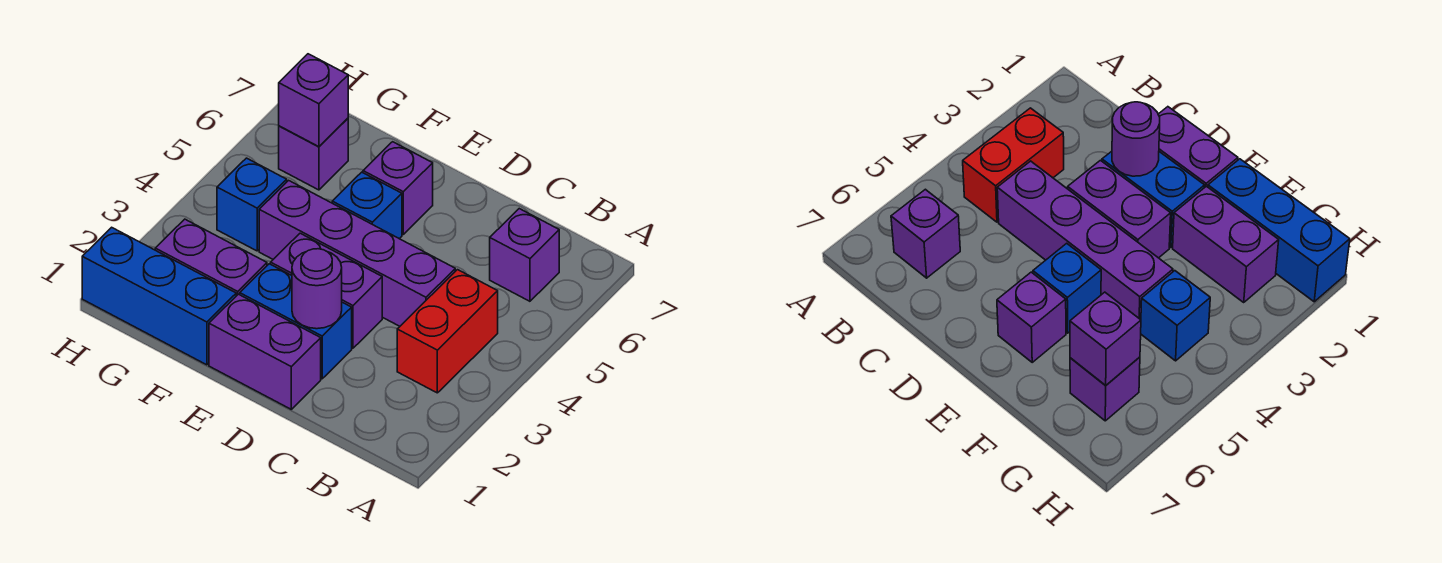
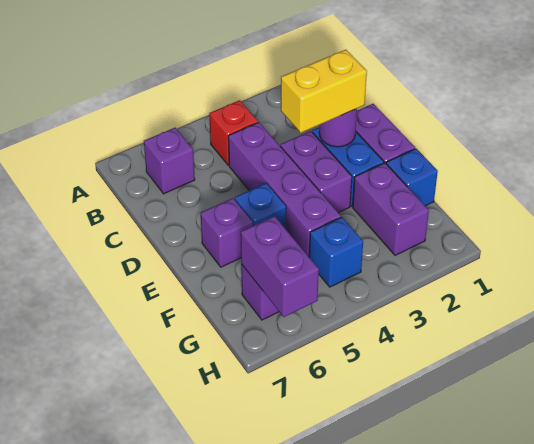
red 1x2 brick [397,270,498,393] -> red 1x1 brick [209,100,258,165]
none -> yellow 1x2 brick [281,50,367,133]
blue 1x3 brick [82,227,236,365] -> blue 1x1 brick [386,149,438,206]
purple 1x1 brick [279,54,348,147] -> purple 1x2 brick [241,216,319,317]

